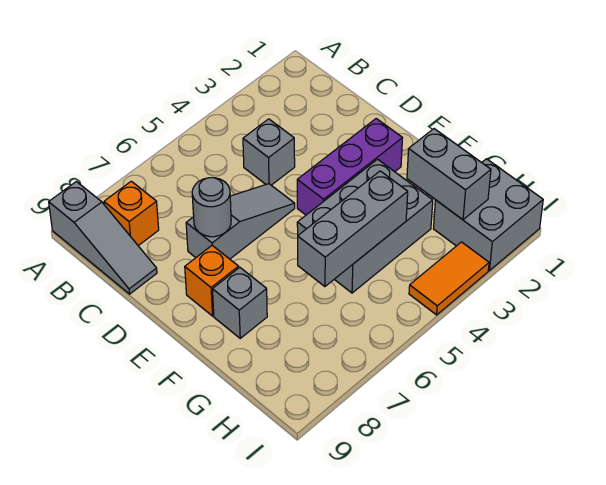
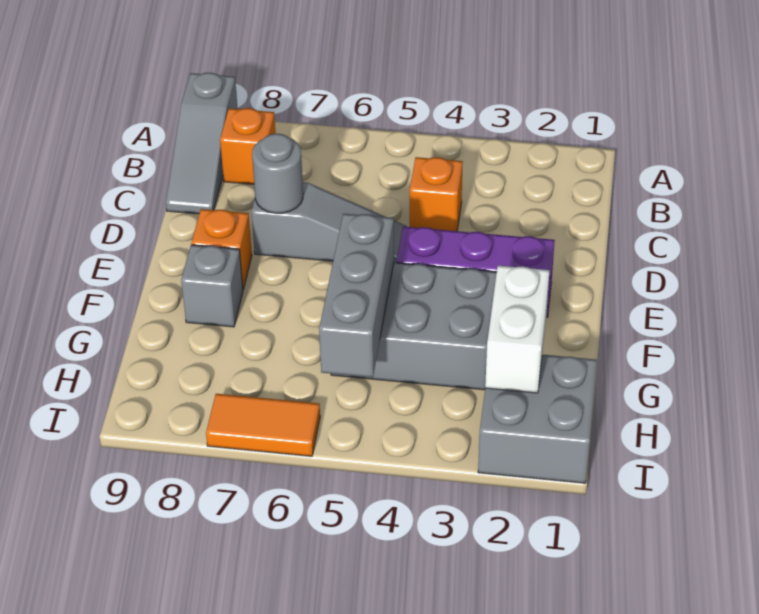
grey 1x1 brick [243,119,295,185] -> orange 1x1 brick [410,157,463,231]
grey 1x2 brick [407,129,491,220] -> white 1x2 brick [485,266,550,393]
grey 1x3 brick [298,171,408,286] -> grey 1x3 brick turned to [319,214,394,378]
orange 1x2 tile [409,242,489,315] -> orange 1x2 tile moved to [206,394,320,456]

